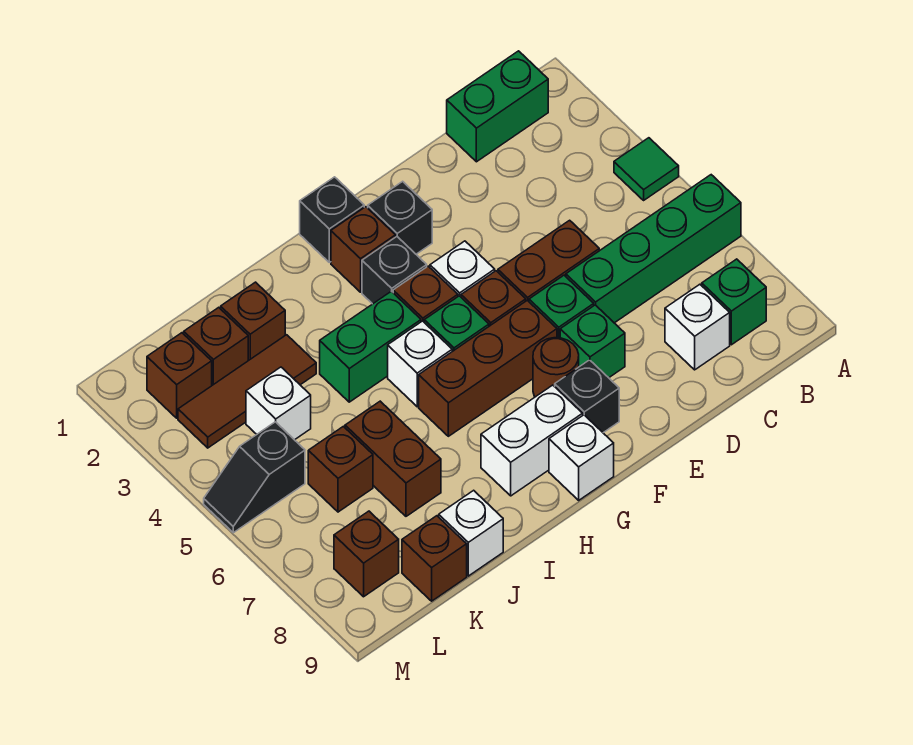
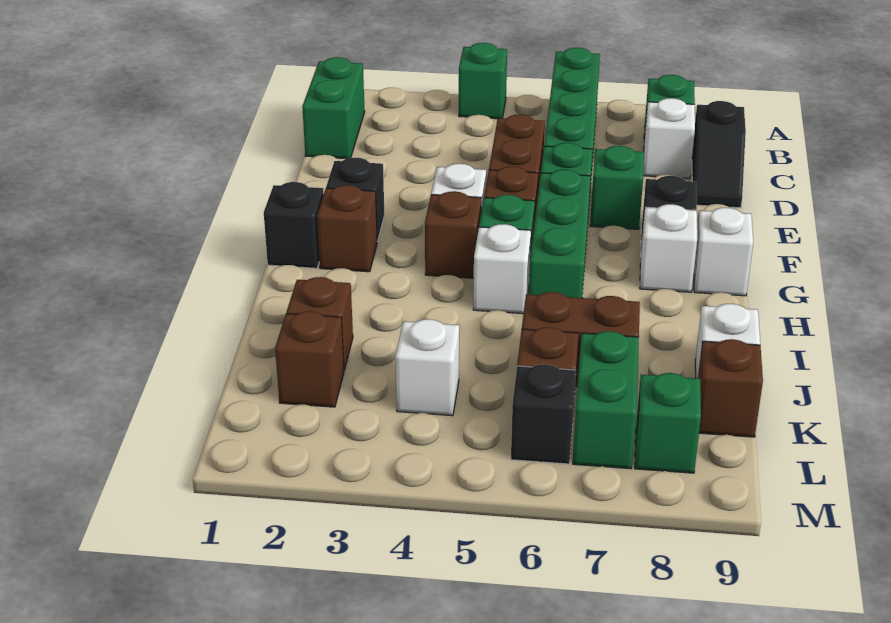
green 1x1 tile [614,138,679,200] -> green 1x1 brick [459,43,507,119]
brown 1x3 brick [419,300,557,436] -> green 1x3 brick [529,170,591,298]
brown 1x1 round brick [533,338,579,397] -> none
black 1x1 brick [362,237,427,304] -> black 1x1 brick moved to [511,364,576,464]
white 1x2 brick [481,385,583,496] -> white 1x1 brick [640,204,697,292]
green 1x2 brick [320,291,421,402] -> green 1x2 brick moved to [573,331,639,469]
brown 1x3 tile [178,335,316,448] -> none
brown 1x1 brick [147,333,212,418] -> none
black 1x2 slope [204,422,305,533] -> black 1x2 slope moved to [692,101,746,208]
brown 1x1 brick [334,511,399,597] -> green 1x1 brick [635,373,701,473]

